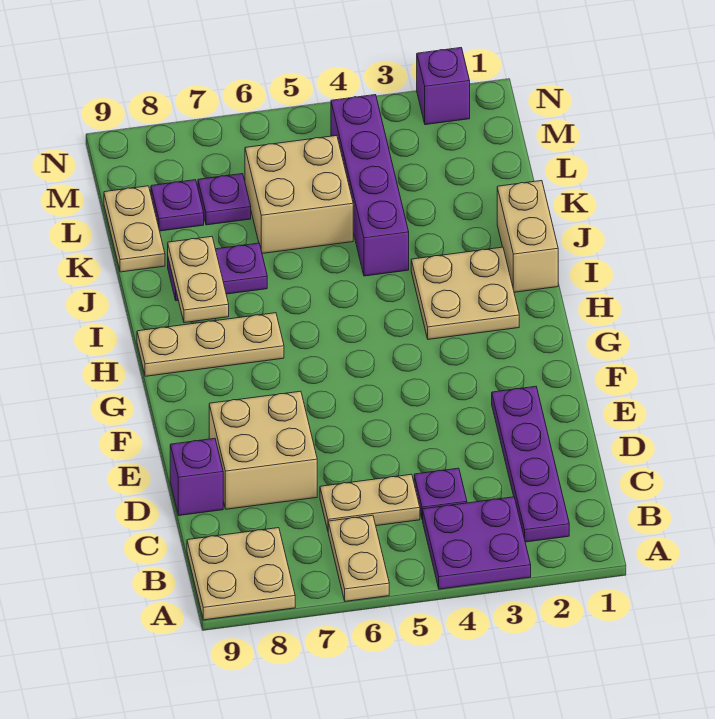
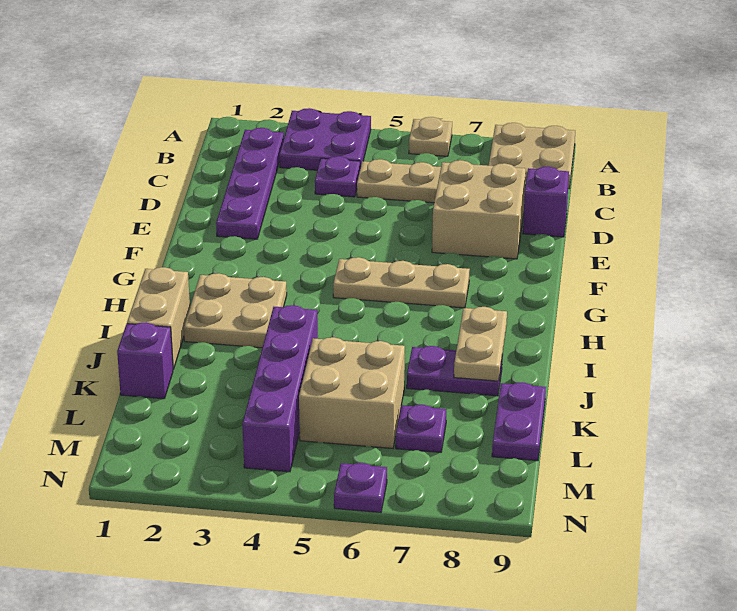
tan 1x2 plate [328,515,389,601] -> tan 1x1 plate [409,117,452,156]
tan 1x3 plate [137,313,284,376] -> tan 1x3 plate moved to [333,257,470,308]
tan 1x2 plate [104,186,165,272] -> purple 1x2 plate [492,382,546,461]
purple 1x1 plate [151,180,204,231] -> purple 1x1 plate moved to [334,463,387,513]
purple 1x1 brick [417,48,470,125] -> purple 1x1 brick moved to [117,322,173,399]

